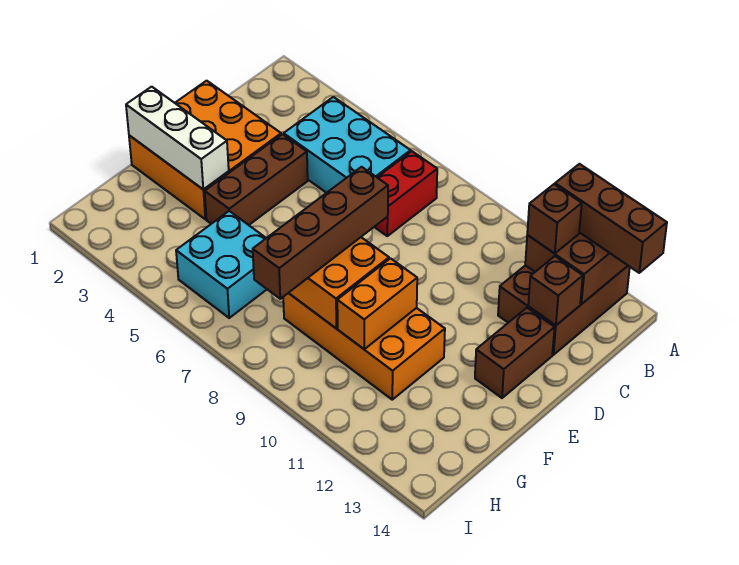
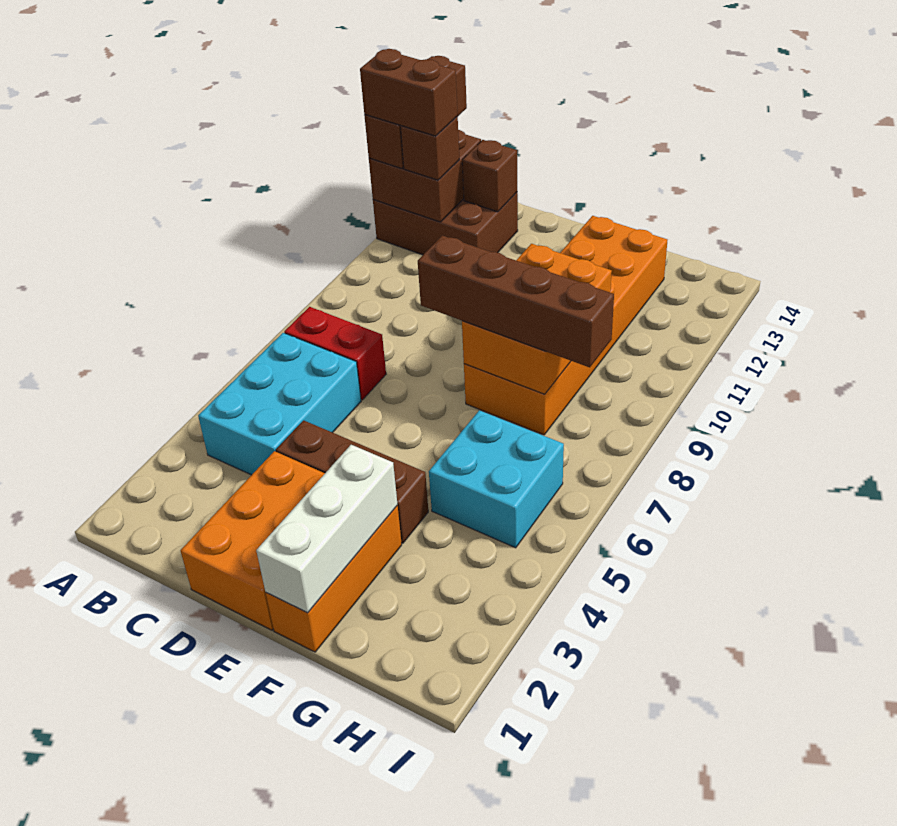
brown 1x2 brick [475,308,555,398] -> brown 1x2 brick moved to [360,49,458,136]
orange 2x4 brick [283,293,445,400] -> orange 2x6 brick [464,216,667,435]

